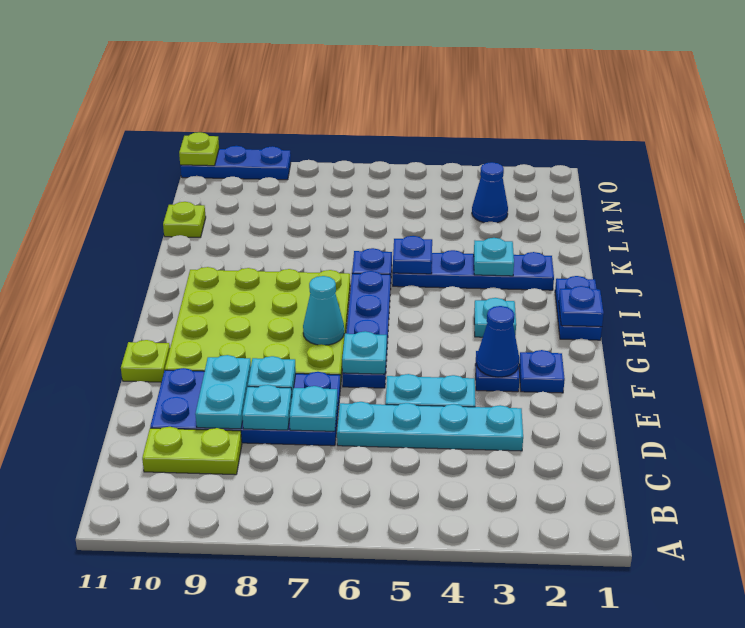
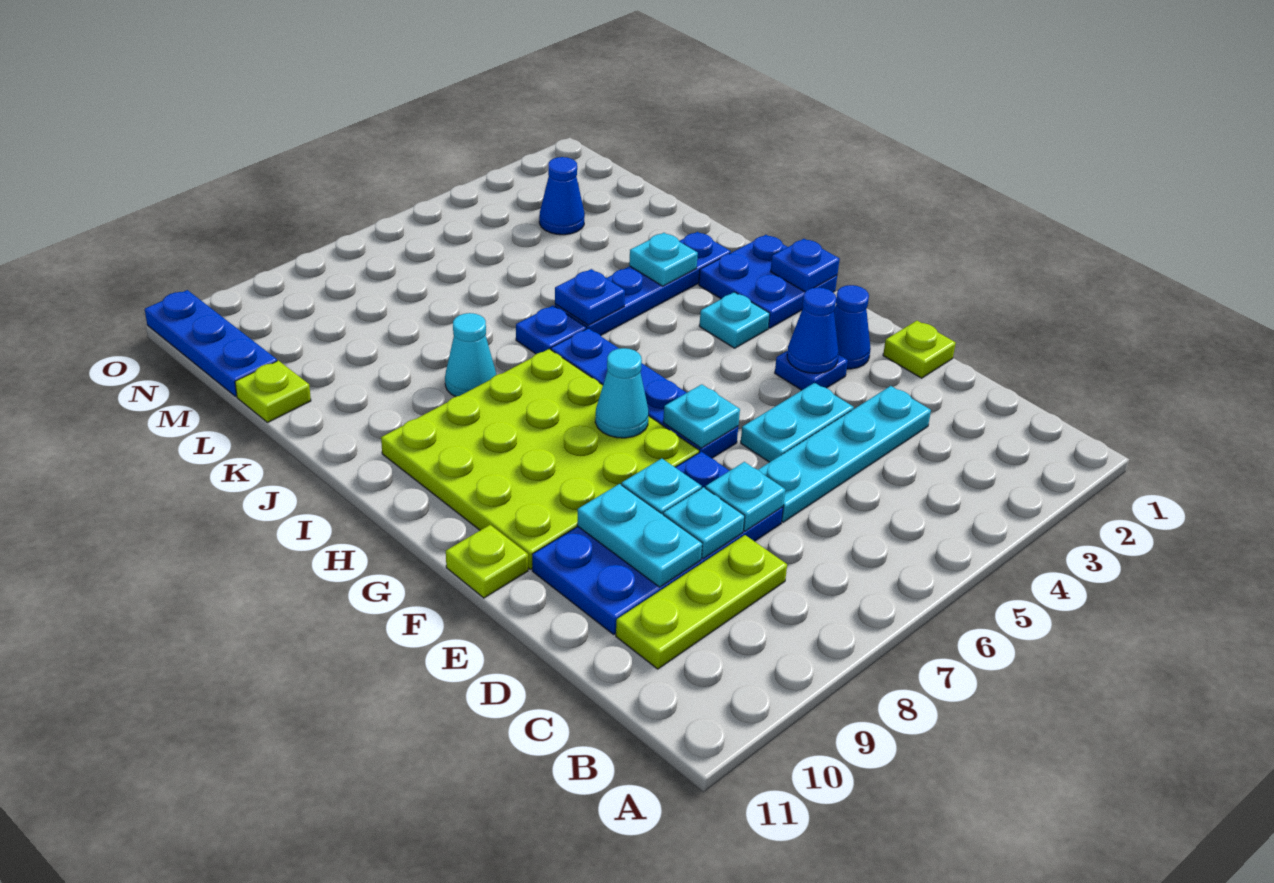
lime 1x2 plate [142,427,242,475] -> lime 1x3 plate [616,535,787,669]
blue 1x1 plate [519,350,565,393] -> blue 1x1 cone [834,285,871,369]
blue 1x2 plate [555,276,602,340] -> blue 2x2 plate [699,235,837,328]
none -> cyan 1x1 cone [445,313,496,397]
blue 1x3 plate [180,146,291,180] -> blue 1x3 plate turned to [145,290,277,396]
lime 1x1 plate [179,132,219,166] -> lime 1x1 plate moved to [883,321,956,378]

